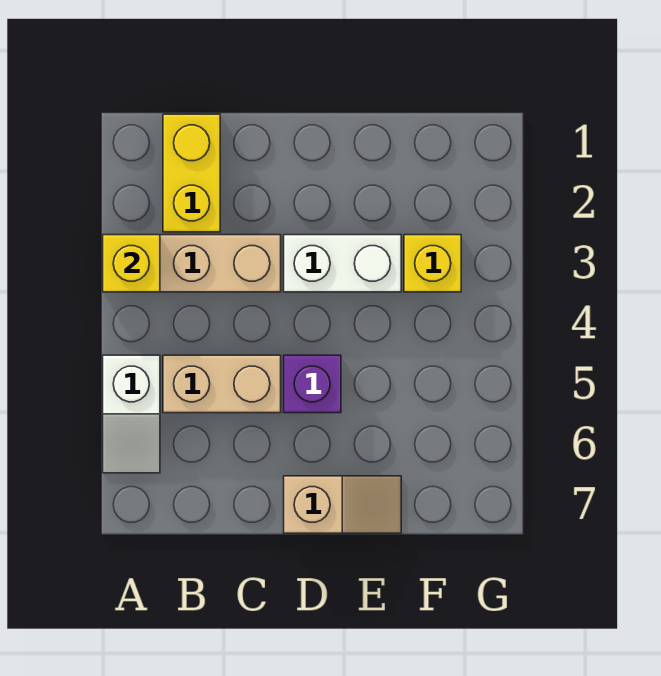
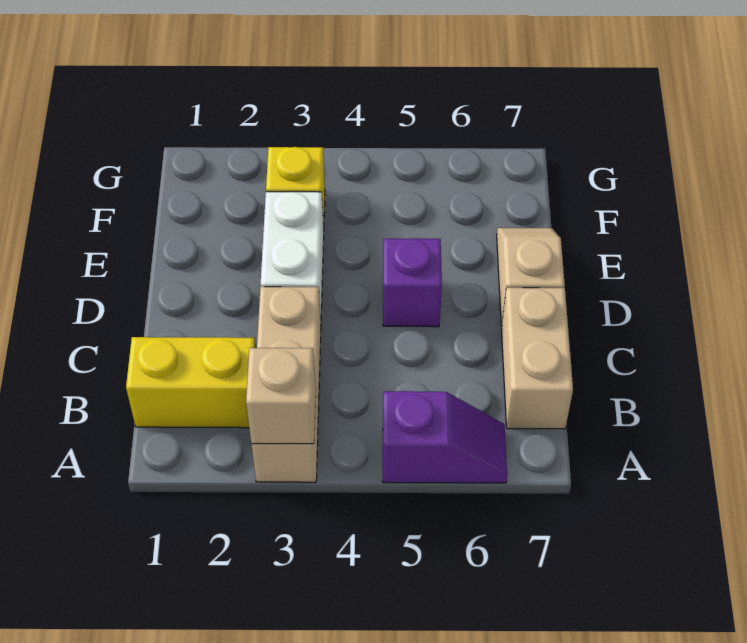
yellow 1x1 brick [103,235,160,292] -> tan 1x1 brick [246,348,316,444]
white 1x2 slope [103,355,160,473] -> purple 1x2 slope [383,391,507,483]
tan 1x2 brick [163,355,281,413] -> tan 1x2 brick moved to [501,288,573,429]

